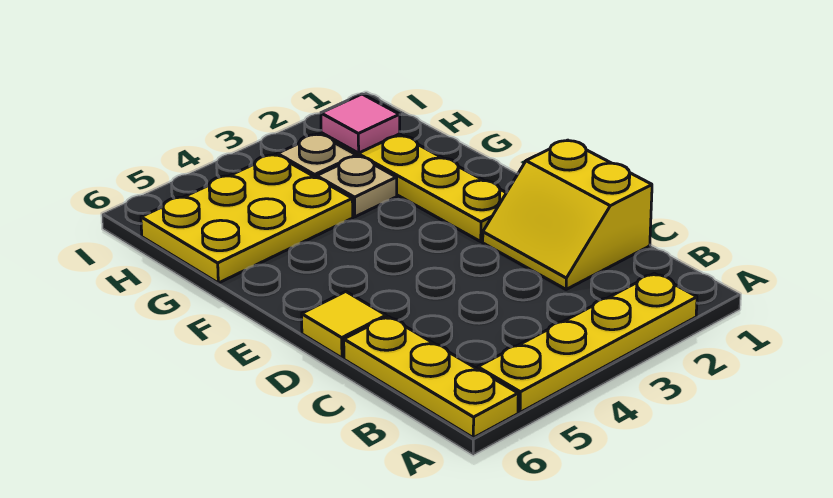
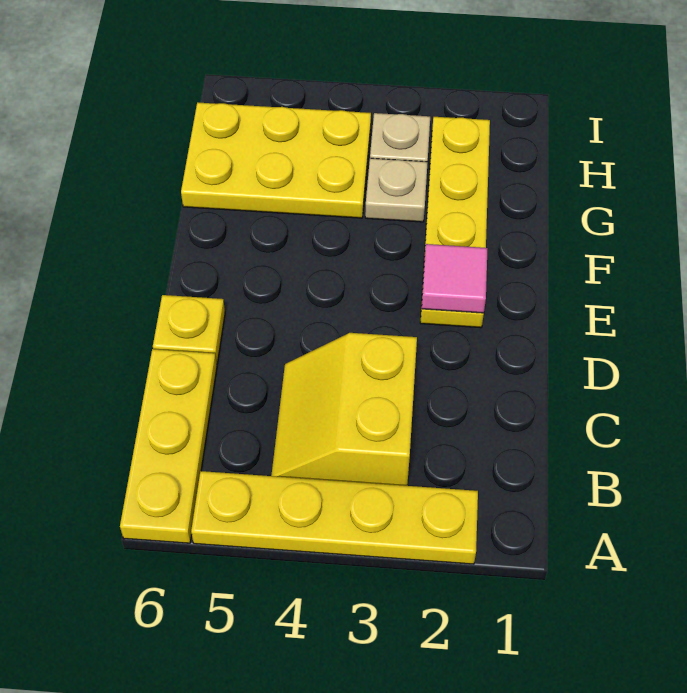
yellow 2x2 slope [483,140,652,289] -> yellow 2x2 slope moved to [271,333,417,486]
yellow 1x1 tile [302,292,386,358] -> yellow 1x1 plate [153,295,225,364]
pink 1x1 tile [321,94,400,153] -> pink 1x1 tile moved to [422,244,488,313]

